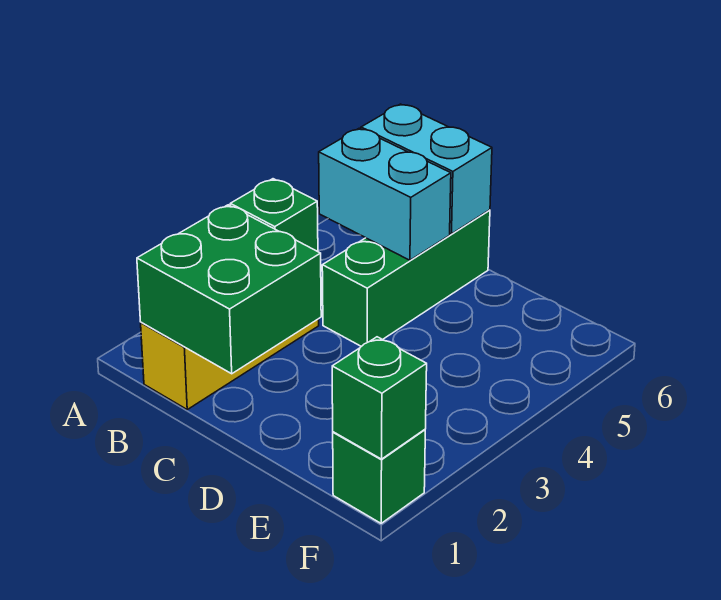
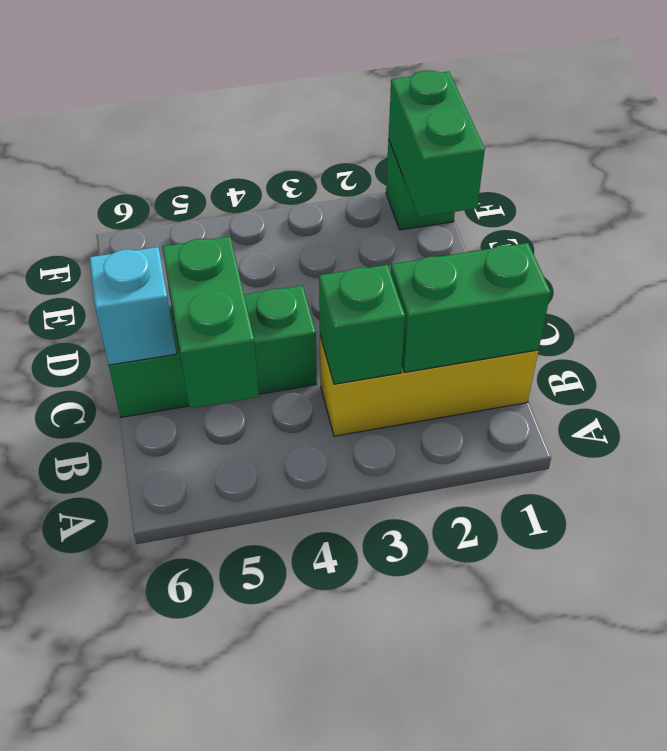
green 2x2 brick [137,205,321,374] -> green 1x2 brick [391,243,551,372]
cyan 1x2 brick [319,128,451,260] -> green 1x2 brick [162,236,259,408]
cyan 1x2 brick [361,104,492,234] -> cyan 1x1 brick [89,247,176,365]
green 1x1 brick [332,337,427,459] -> green 1x2 brick [388,70,485,217]

